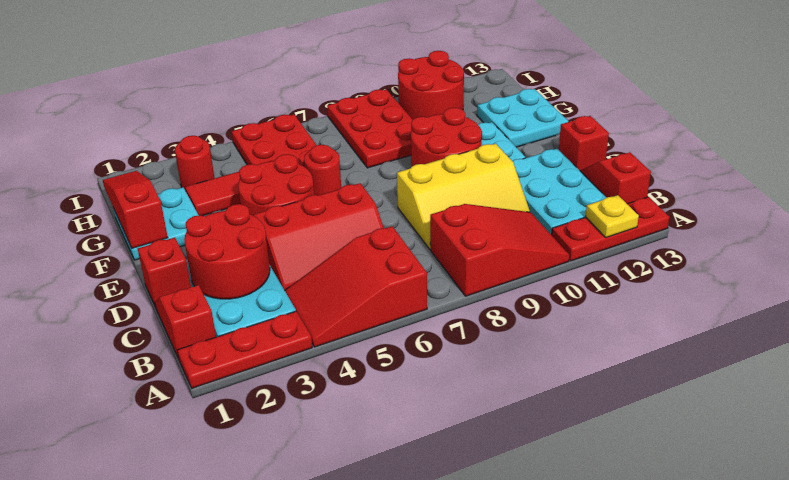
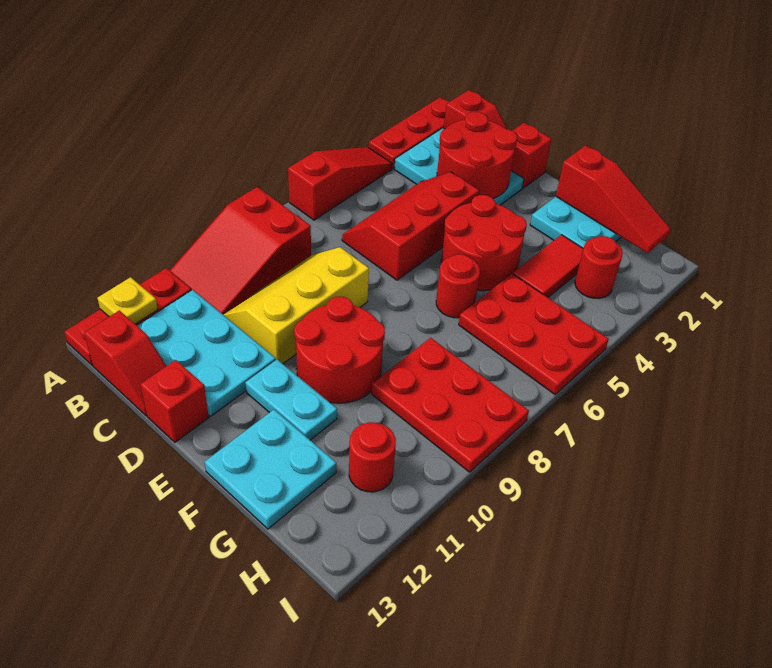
red 2x3 slope [285,226,427,347] -> red 1x3 slope [288,147,392,220]
red 2x2 round brick [398,51,464,119] -> red 1x1 round brick [349,422,396,492]

